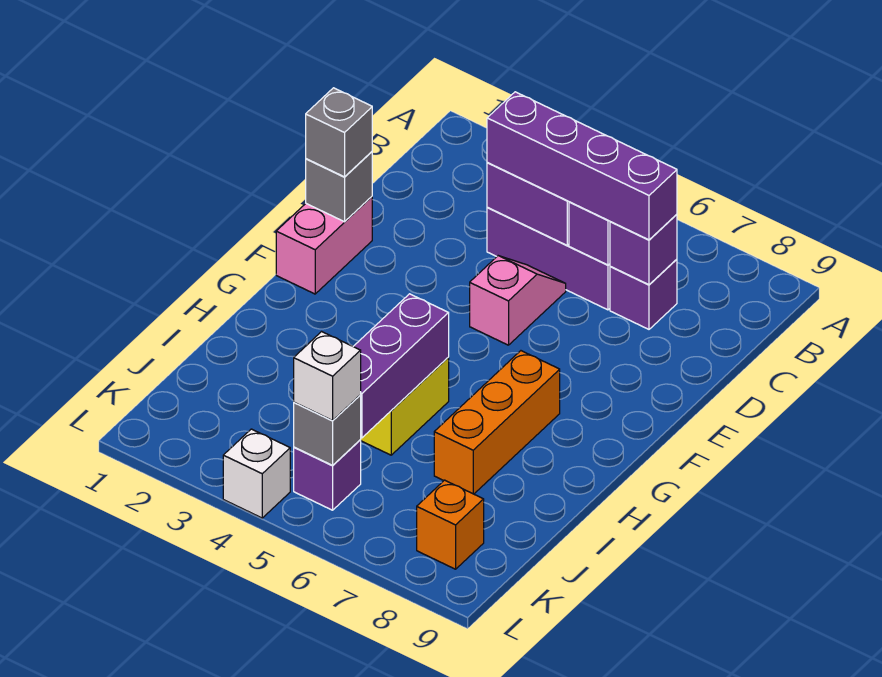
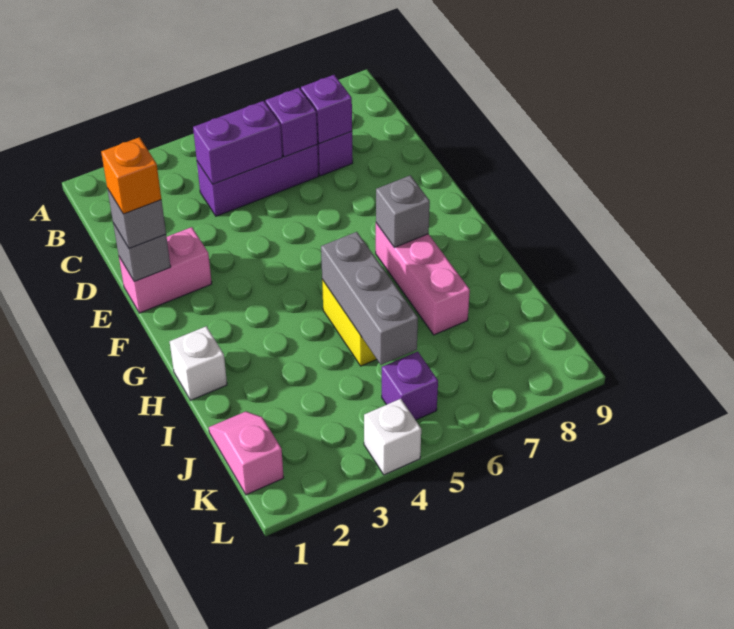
purple 1x4 brick [487,92,677,240] -> none
pink 1x2 slope [470,256,566,345] -> pink 1x2 slope moved to [209,411,284,495]
pink 1x2 brick [276,197,372,294] -> pink 1x2 brick turned to [119,227,212,313]
orange 1x3 brick [434,351,560,494] -> pink 1x3 brick [376,223,470,335]
purple 1x3 brick [353,294,449,438] -> grey 1x3 brick [321,232,418,365]
grey 1x1 brick [294,395,361,465] -> grey 1x1 brick moved to [376,175,430,247]
white 1x1 brick [294,332,361,421] -> white 1x1 brick moved to [170,326,227,400]
orange 1x1 brick [417,480,484,569] -> orange 1x1 brick moved to [101,137,161,214]

